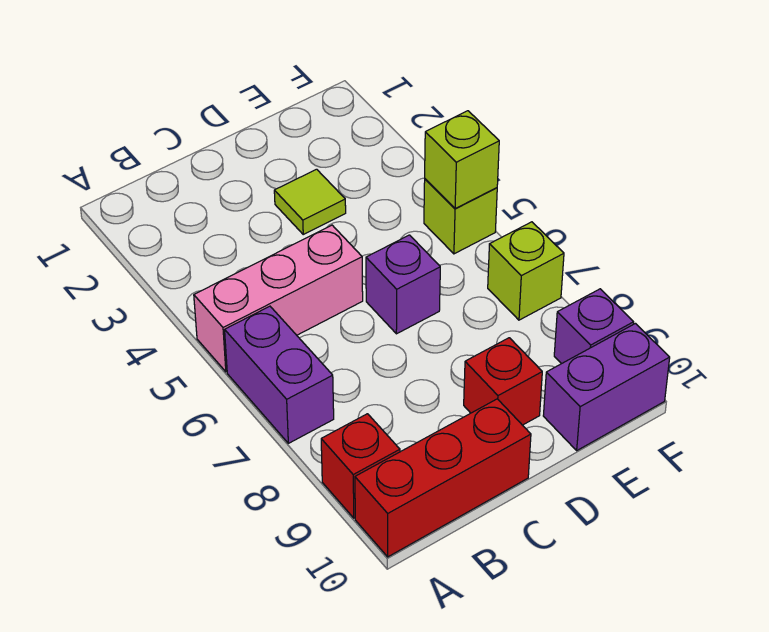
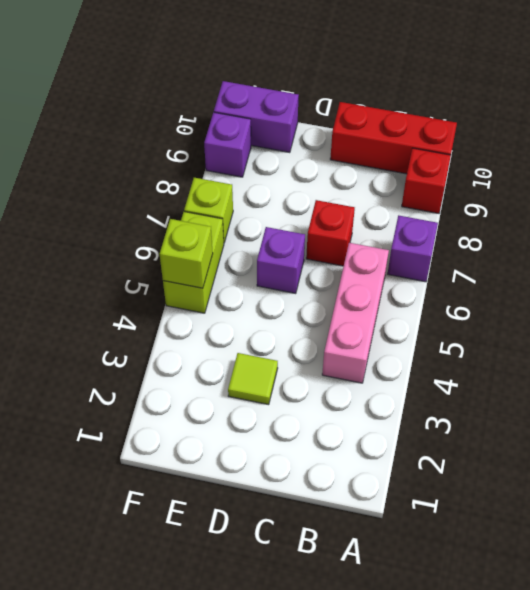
pink 1x3 brick [194,225,363,372] -> pink 1x3 brick turned to [322,243,389,383]
purple 1x2 brick [225,306,334,443] -> purple 1x1 brick [388,215,438,282]
red 1x1 brick [464,338,542,425] -> red 1x1 brick moved to [306,200,355,266]
lime 1x1 brick [424,179,497,254] -> lime 1x2 brick [163,212,224,313]

